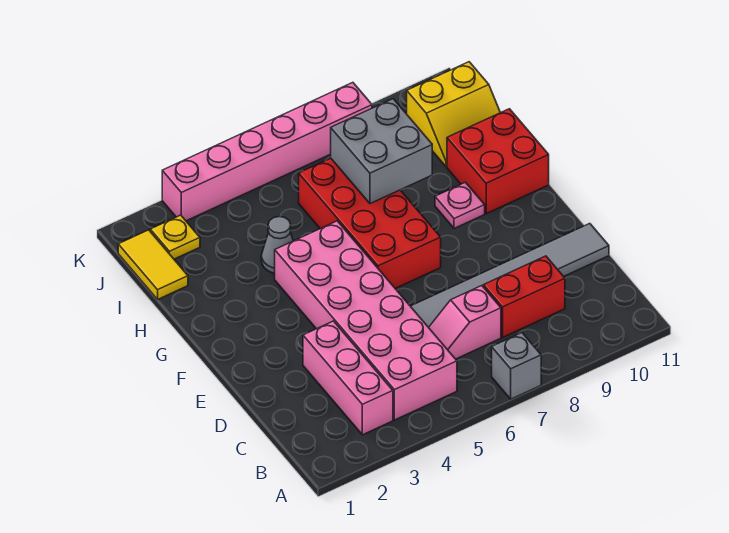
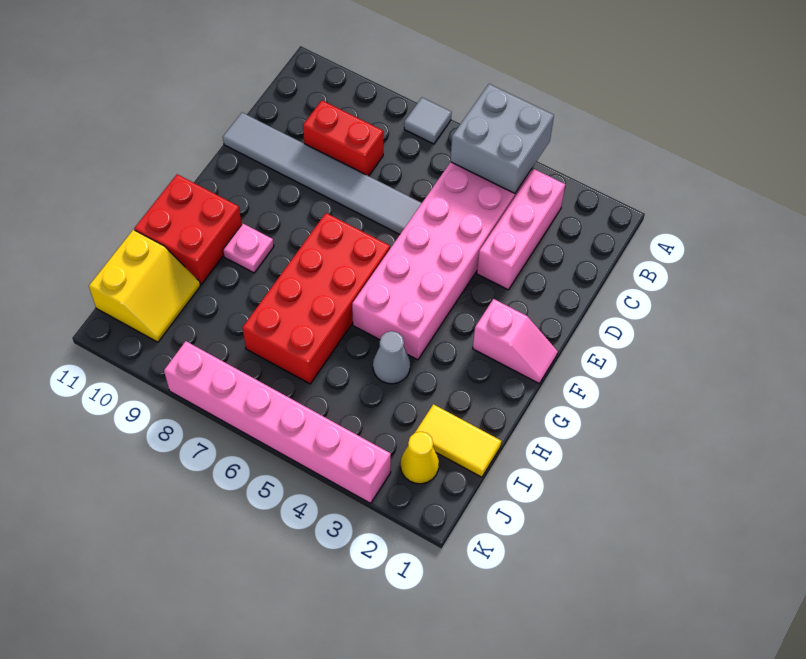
grey 1x1 brick [492,333,541,399] -> grey 1x1 tile [404,98,452,144]
pink 1x2 slope [429,286,501,359] -> pink 1x2 slope moved to [473,299,558,384]
grey 2x2 brick [331,99,432,204] -> grey 2x2 brick moved to [451,84,554,193]
yellow 1x2 tile [118,230,188,299] -> yellow 1x2 tile turned to [415,404,501,477]
yellow 2x2 slope [407,62,500,167] -> yellow 2x2 slope turned to [89,230,200,342]
yellow 1x1 plate [150,215,200,259] -> yellow 1x1 cone [400,432,439,484]

